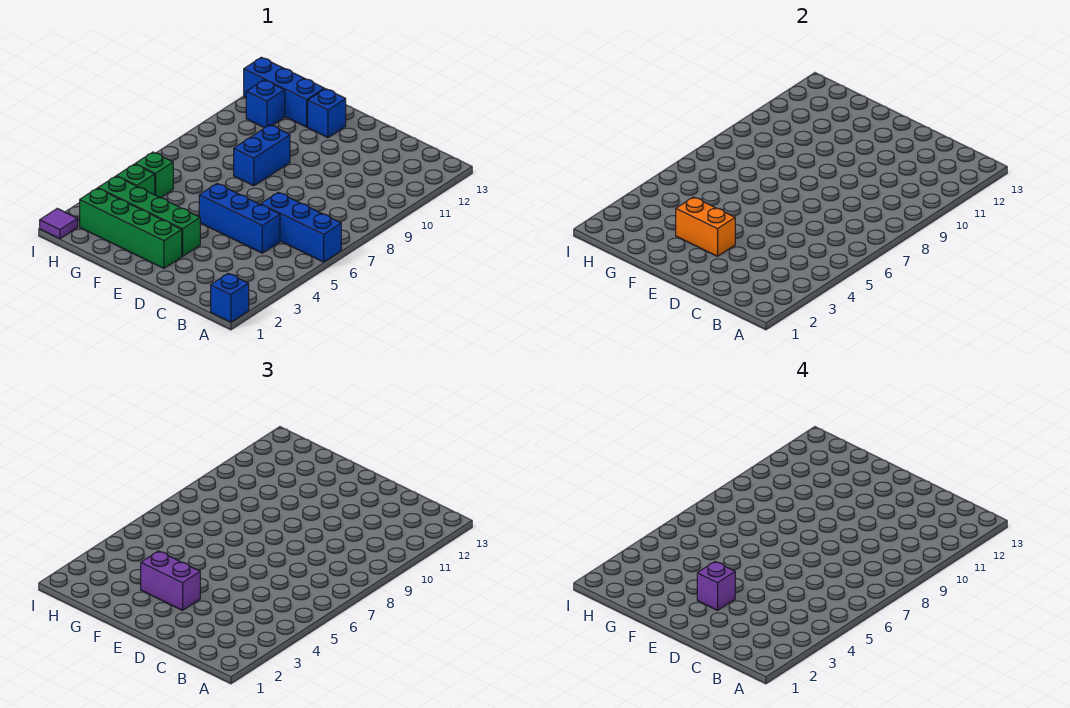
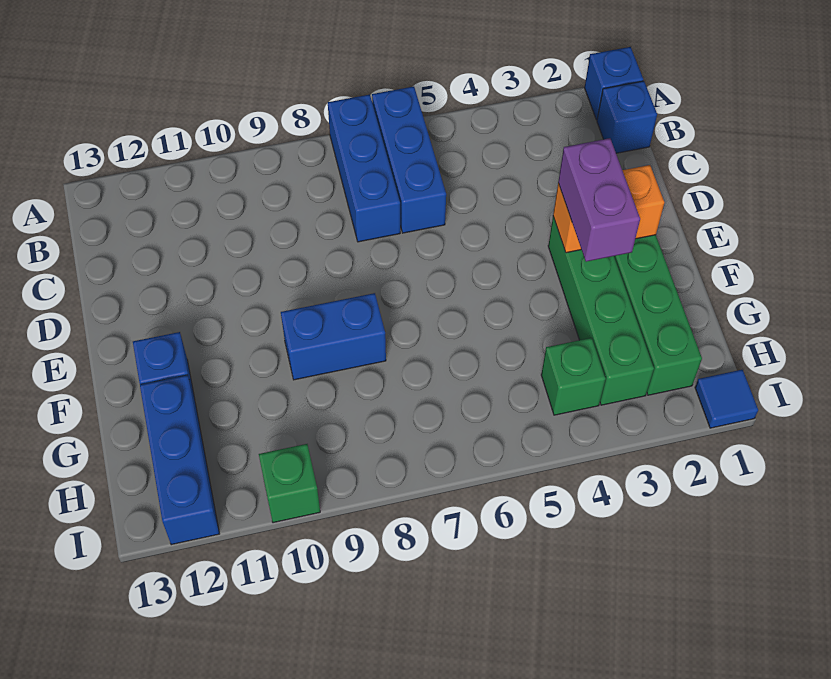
blue 1x3 brick [199,184,280,253] -> blue 1x3 brick moved to [328,95,400,242]
orange 1x2 brick [676,197,735,256] -> orange 1x2 brick turned to [553,165,664,253]
purple 1x1 brick [697,562,735,610] -> none
green 1x1 brick [135,152,173,198] -> green 1x1 brick moved to [259,444,320,523]
blue 1x1 brick [246,80,285,128] -> blue 1x1 brick moved to [597,81,657,153]
purple 1x1 tile [40,209,78,239] -> blue 1x1 tile [695,370,758,428]

